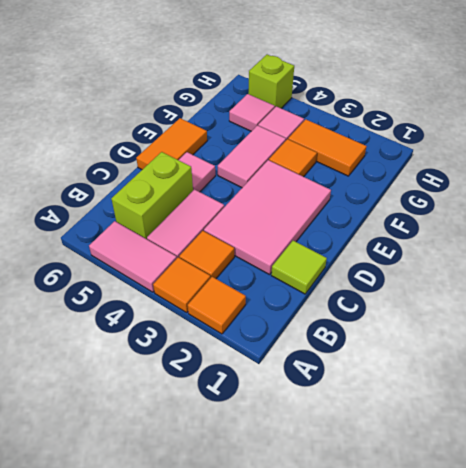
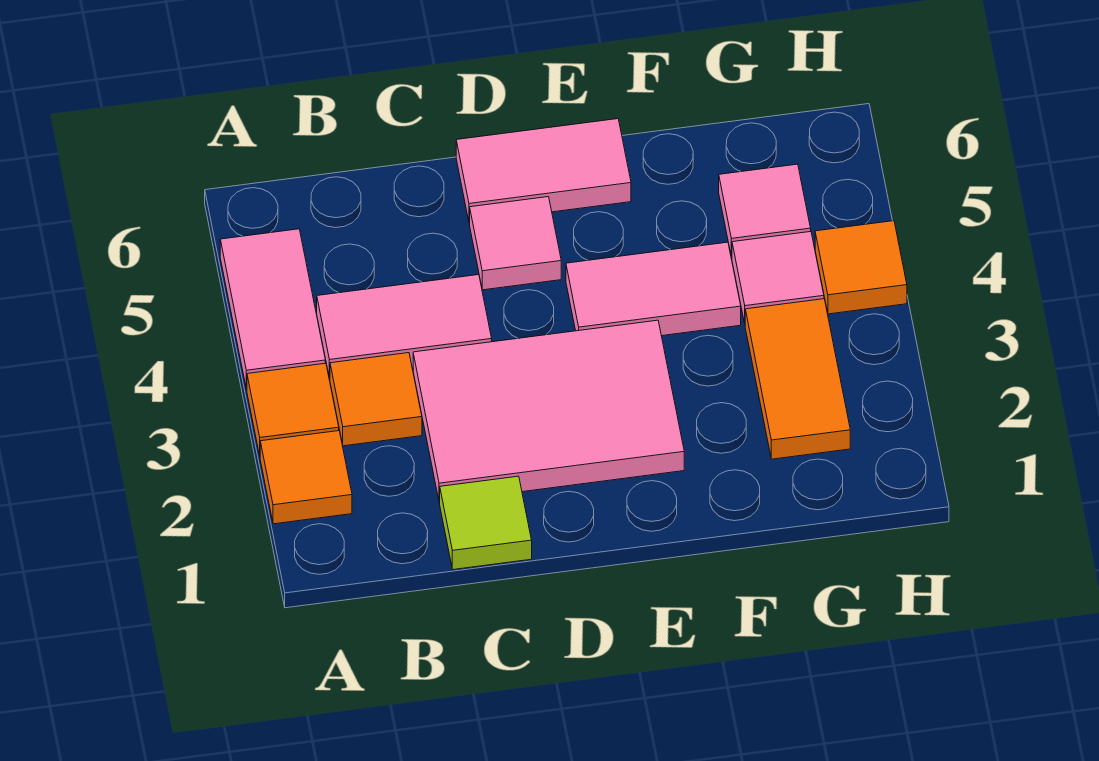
lime 1x2 brick [112,152,193,239] -> none
orange 1x2 tile [136,118,207,170] -> pink 1x2 tile [456,119,631,223]
orange 1x1 tile [269,139,317,177] -> orange 1x1 tile moved to [815,221,907,314]
lime 1x1 brick [248,55,294,108] -> none

